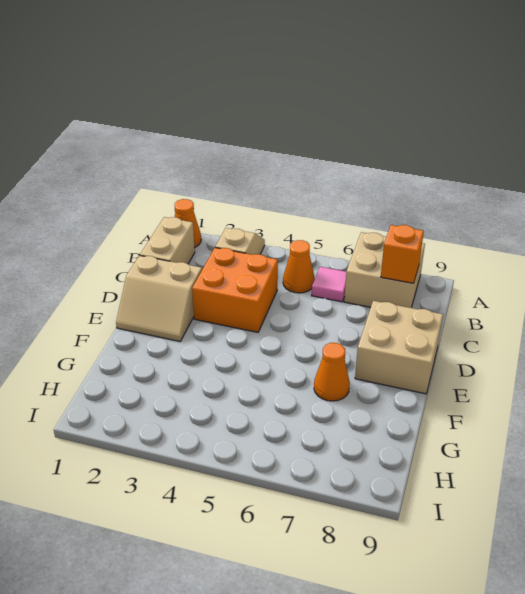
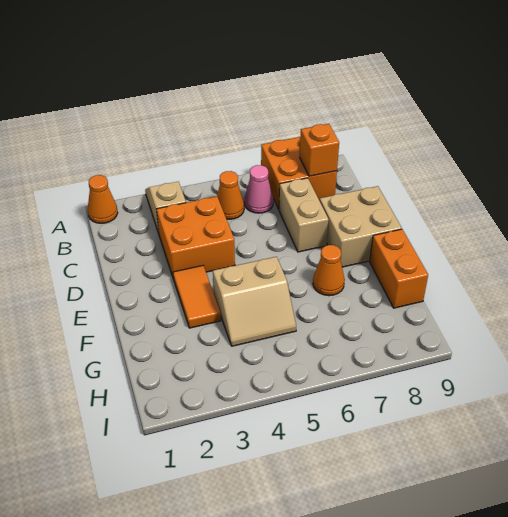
tan 2x2 brick [344,232,425,308] -> orange 2x2 brick [261,137,337,209]
tan 1x2 brick [140,217,195,264] -> tan 1x2 brick moved to [279,178,329,252]
pink 1x1 tile [312,267,346,302] -> pink 1x1 cone [244,165,273,213]
tan 2x2 slope [116,255,202,341] -> tan 2x2 slope moved to [213,257,296,346]
none -> orange 1x2 tile [173,266,221,328]
none -> orange 1x2 brick [370,229,428,308]

